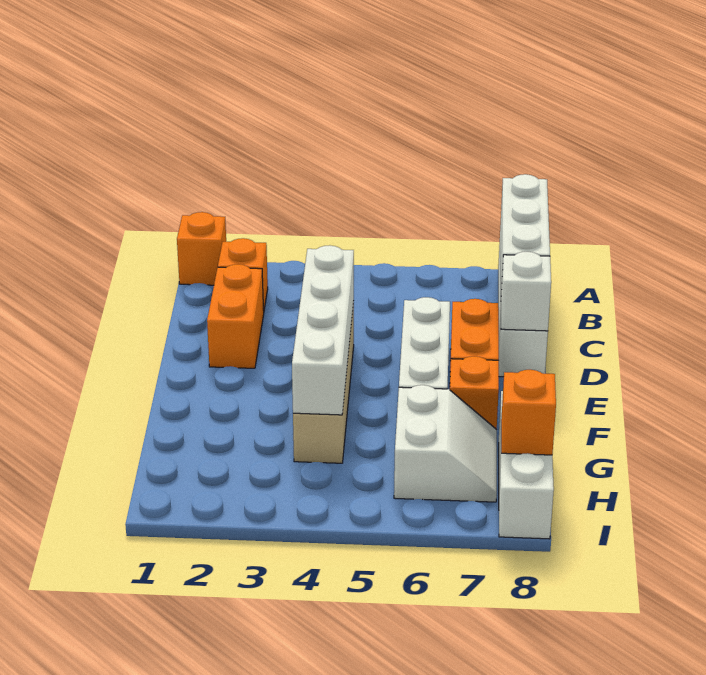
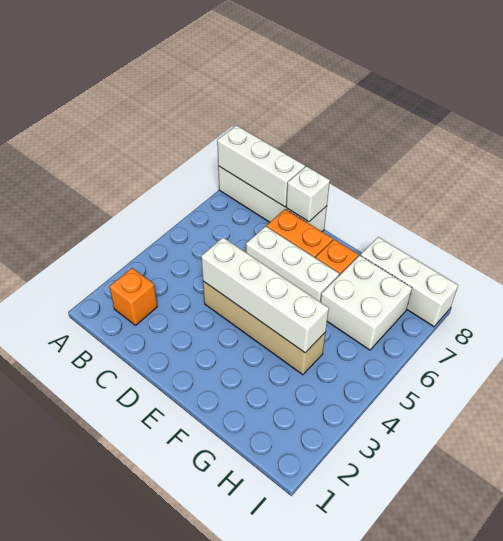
orange 1x1 brick [177,212,226,285] -> none
orange 1x2 brick [207,264,264,368] -> none
white 2x2 slope [394,385,497,502] -> white 2x2 brick [321,255,412,350]
orange 1x1 brick [501,370,556,455] -> none

